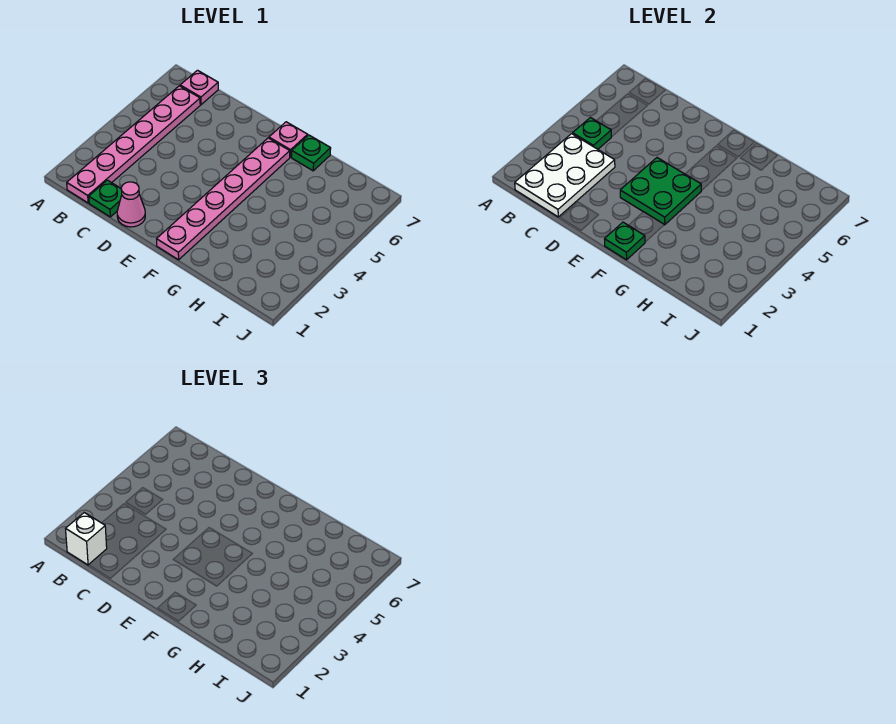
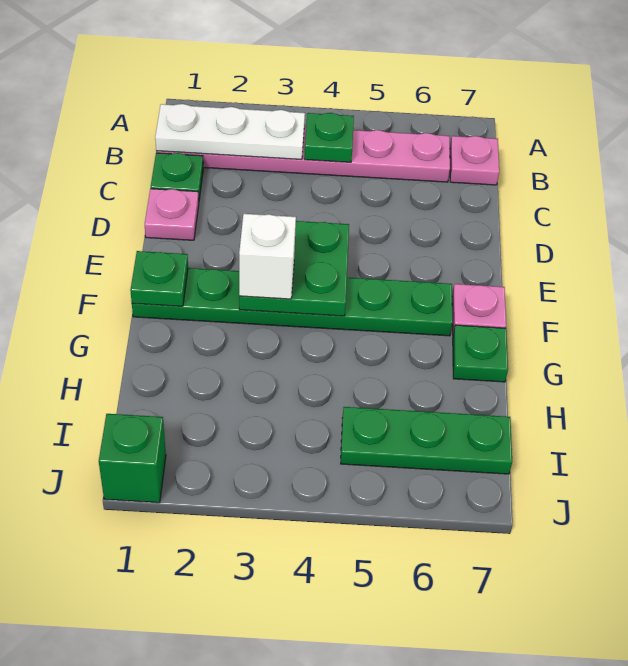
white 2x3 plate [515,134,615,217] -> white 1x3 plate [155,104,305,159]
white 1x1 brick [66,513,107,565] -> white 1x1 brick moved to [239,214,296,299]
pink 1x1 cone [117,182,145,227] -> pink 1x1 plate [145,189,199,240]
pink 1x6 plate [157,138,290,260] -> green 1x6 plate [132,268,452,336]
none -> green 1x3 plate [341,407,512,474]
none -> green 1x1 brick [99,414,166,503]

